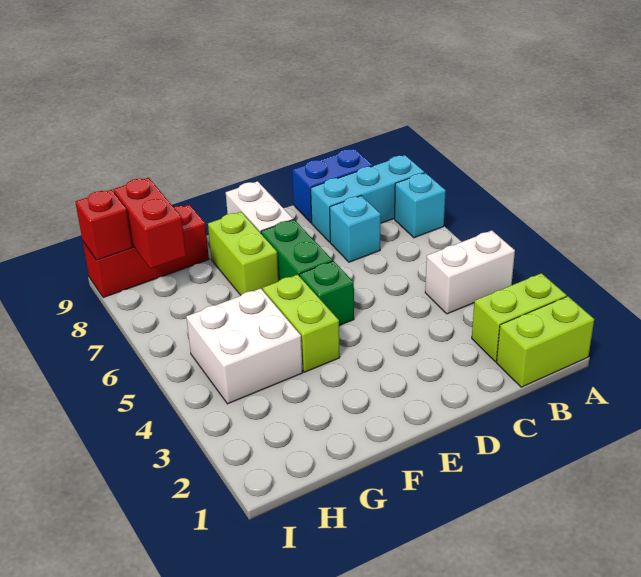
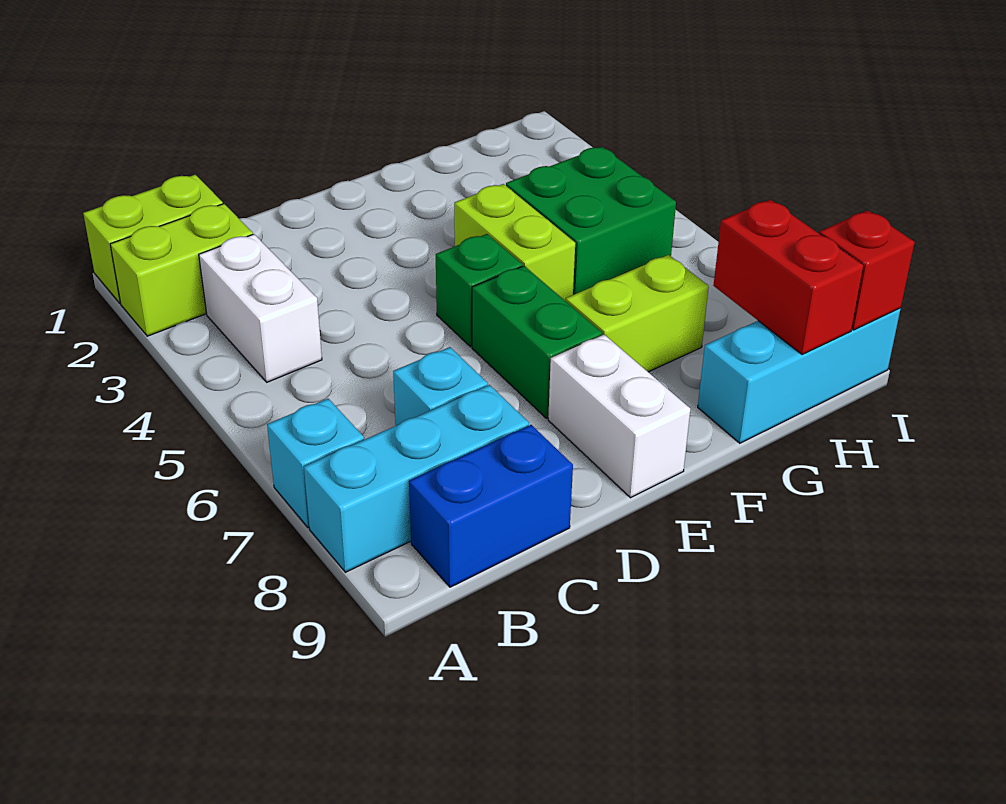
white 1x2 brick [425,230,515,314] -> white 1x2 brick turned to [199,234,322,382]
lime 1x2 brick [208,212,279,295] -> lime 1x2 brick turned to [566,255,709,372]
white 2x2 brick [186,288,303,404] -> green 2x2 brick [506,147,676,295]
red 1x3 brick [83,205,209,298] -> cyan 1x3 brick [698,308,900,443]

